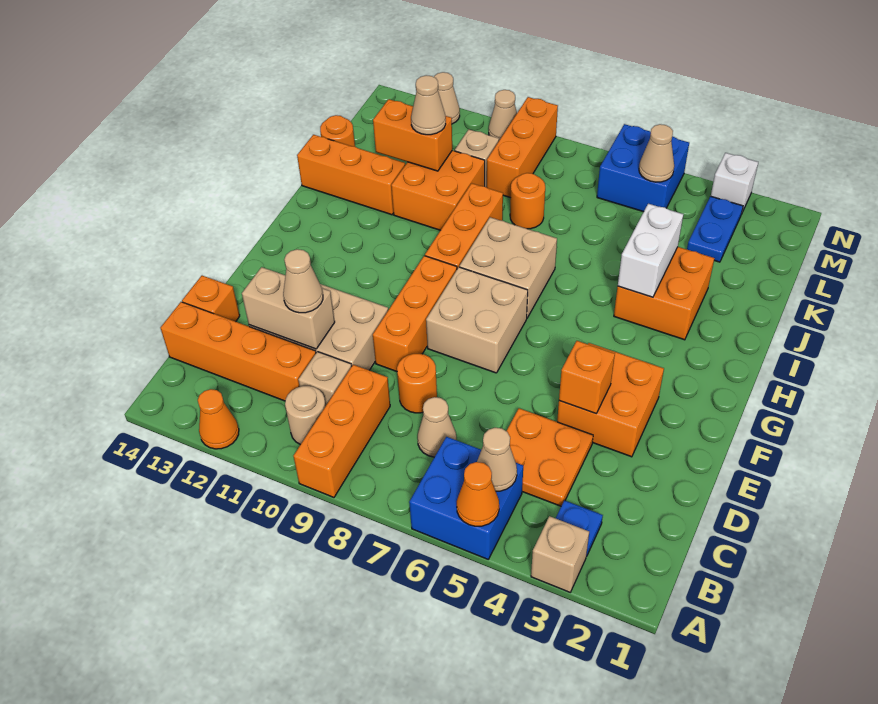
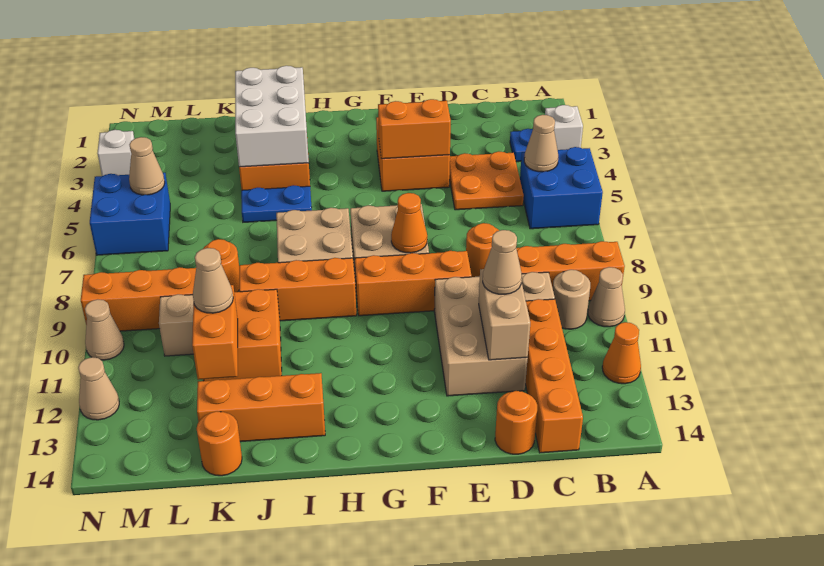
tan 1x1 brick [531,516,589,592] -> white 1x1 brick [545,105,583,150]
orange 1x1 cone [457,462,499,526] -> orange 1x1 cone moved to [391,193,427,253]
tan 1x1 cone [418,397,456,457] -> tan 1x1 cone moved to [588,267,625,327]
orange 1x1 brick [182,276,240,322] -> orange 1x1 round brick [495,391,537,454]
orange 1x1 brick [559,341,615,413] -> orange 1x2 brick [378,99,451,159]
white 1x2 brick [618,204,683,297] -> white 2x3 brick [235,66,309,167]
orange 1x3 brick [297,135,405,215] -> orange 1x3 brick turned to [197,373,325,442]
blue 1x2 plate [687,196,743,262] -> blue 1x2 plate moved to [241,185,312,222]

